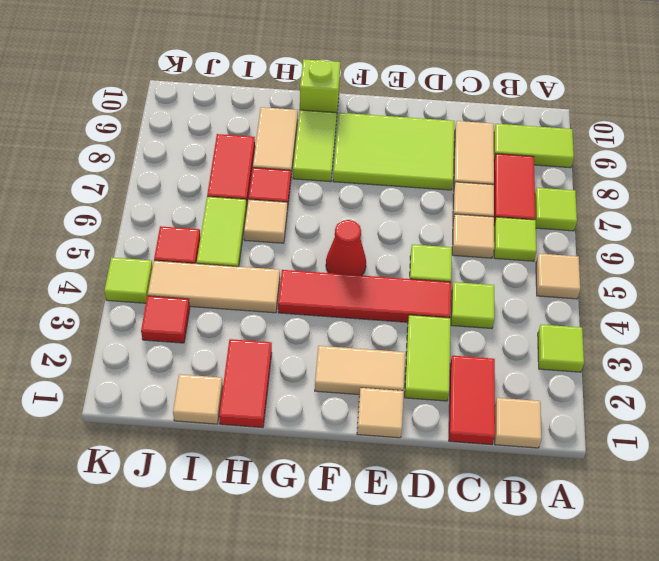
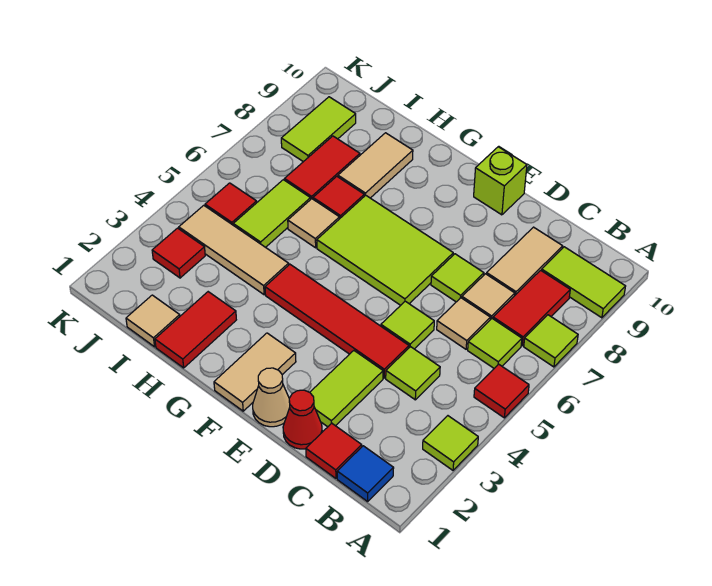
tan 1x1 tile [536,254,580,299] -> red 1x1 tile [474,364,529,418]
tan 1x1 tile [495,398,541,448] -> blue 1x1 tile [337,446,394,501]
red 1x2 tile [449,356,495,445] -> red 1x1 tile [306,423,362,478]
lime 2x3 tile [333,113,454,190] -> lime 2x3 tile moved to [317,195,453,305]
tan 1x1 tile [357,388,404,438] -> tan 1x1 cone [253,368,290,427]
tan 1x2 tile [315,346,405,395] -> tan 1x2 tile turned to [214,333,296,411]
red 1x1 cone [326,220,366,276] -> red 1x1 cone moved to [283,390,322,449]
lime 1x2 tile [293,110,337,182] -> lime 1x2 tile moved to [281,97,356,162]
lime 1x1 brick [300,59,340,113] -> lime 1x1 brick moved to [474,147,527,215]
lime 1x1 tile [104,257,153,303] -> lime 1x1 tile moved to [431,254,484,302]

